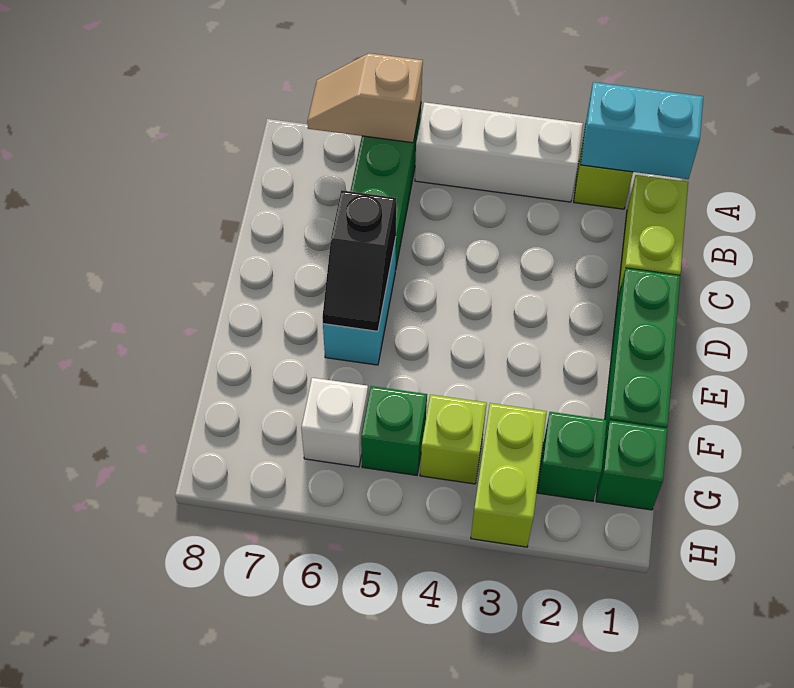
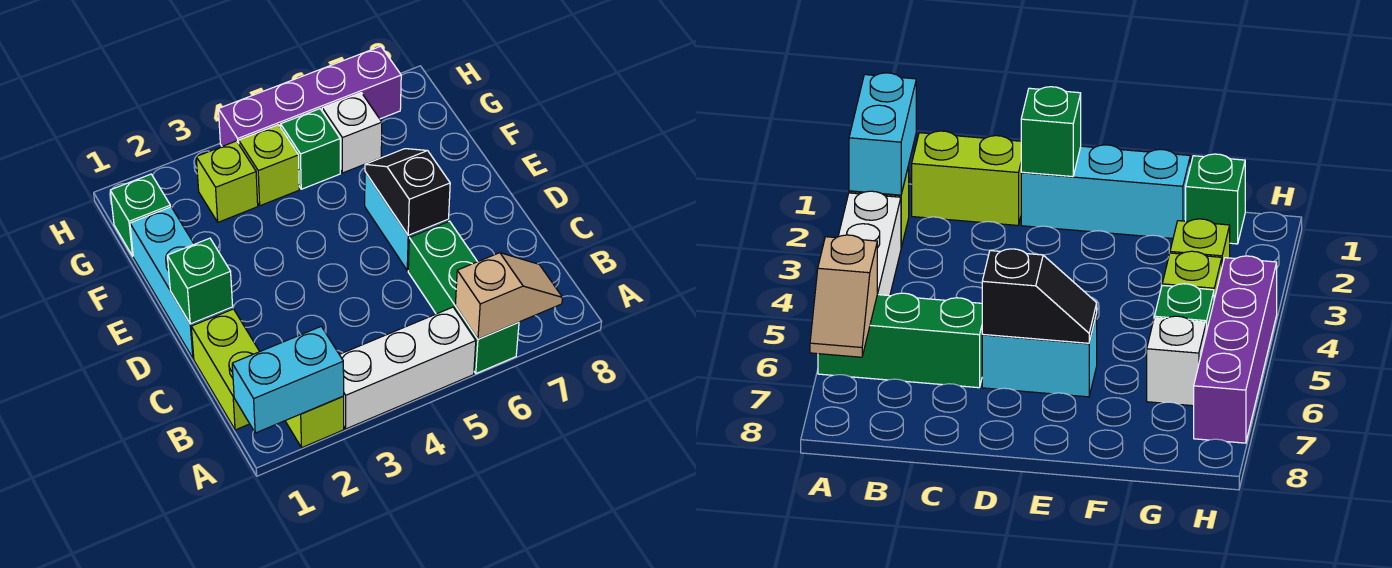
green 1x3 brick [605,268,680,436] -> cyan 1x3 brick [130,207,233,358]
green 1x1 brick [537,412,607,501] -> green 1x1 brick moved to [167,238,233,324]
lime 1x2 brick [471,403,547,547] -> lime 1x1 brick [196,141,258,222]
none -> purple 1x4 brick [218,46,401,146]

